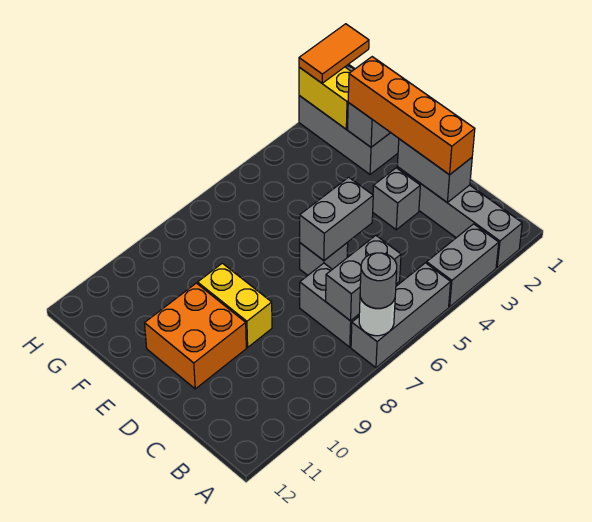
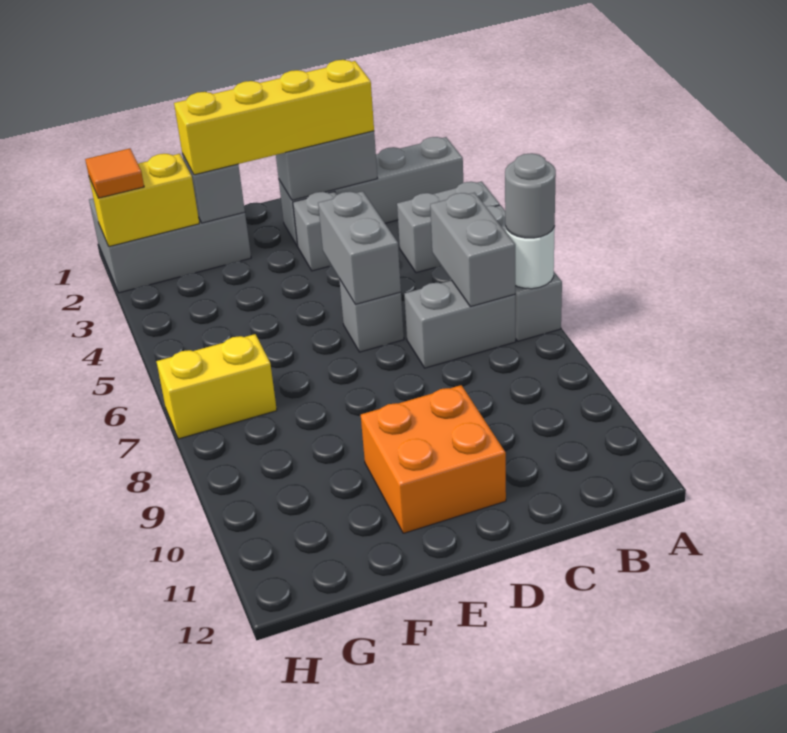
grey 1x2 brick [427,224,499,307] -> grey 1x2 brick turned to [397,181,500,273]
orange 1x4 brick [348,57,475,175] -> yellow 1x4 brick [174,60,374,175]
yellow 1x2 brick [198,263,272,347] -> yellow 1x2 brick moved to [156,334,277,439]
orange 1x2 tile [299,24,369,83] -> orange 1x1 tile [85,148,144,198]

